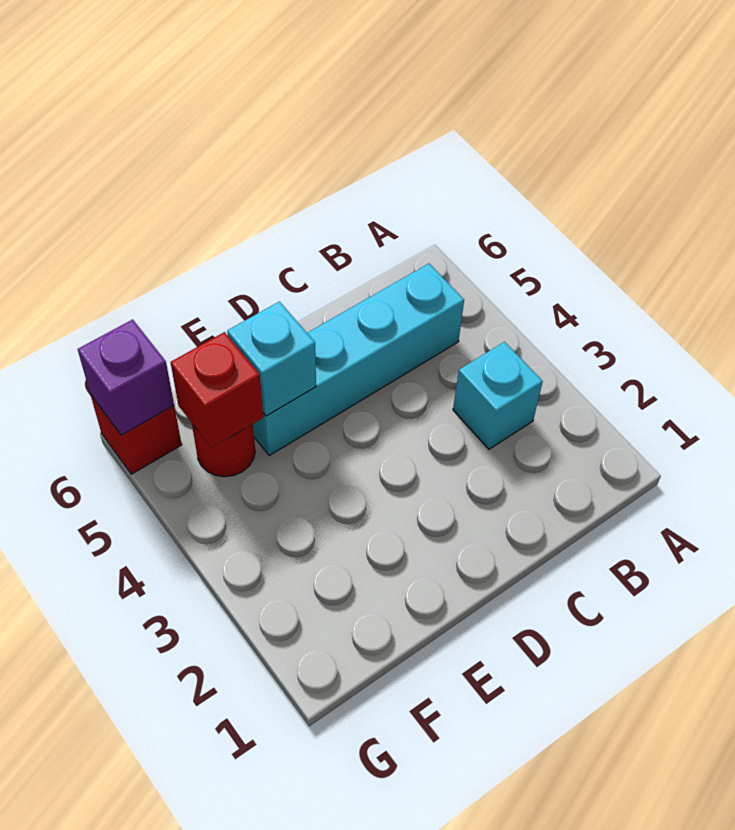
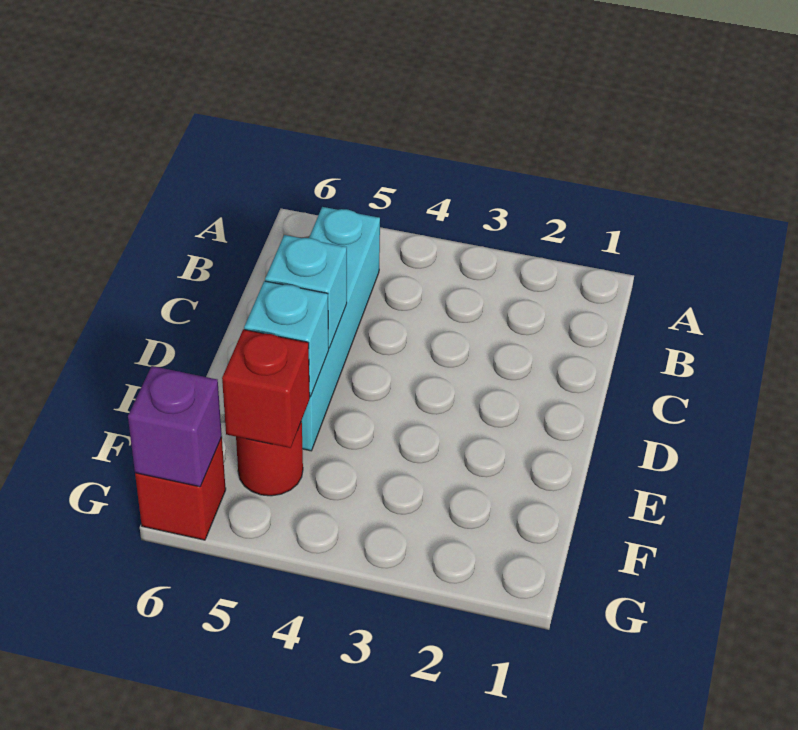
cyan 1x1 brick [453,342,543,449] -> cyan 1x1 brick moved to [265,235,347,348]

